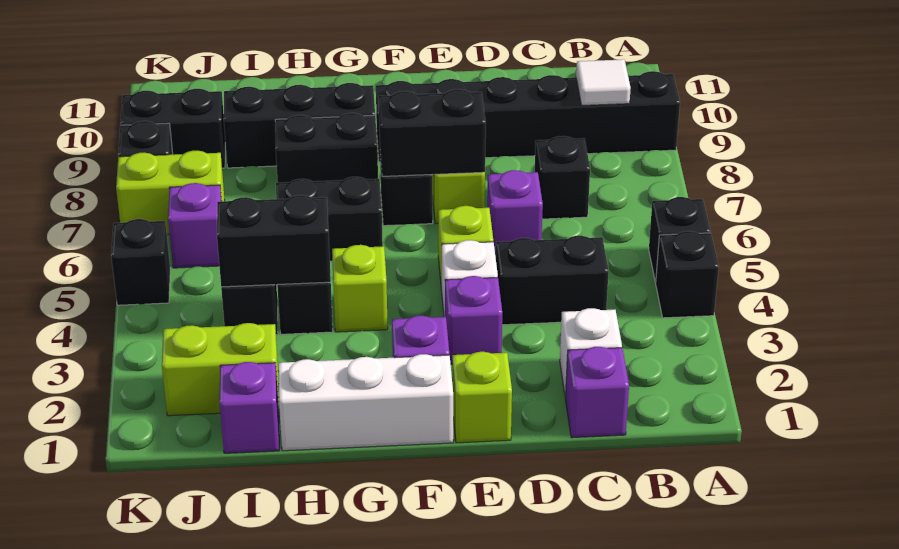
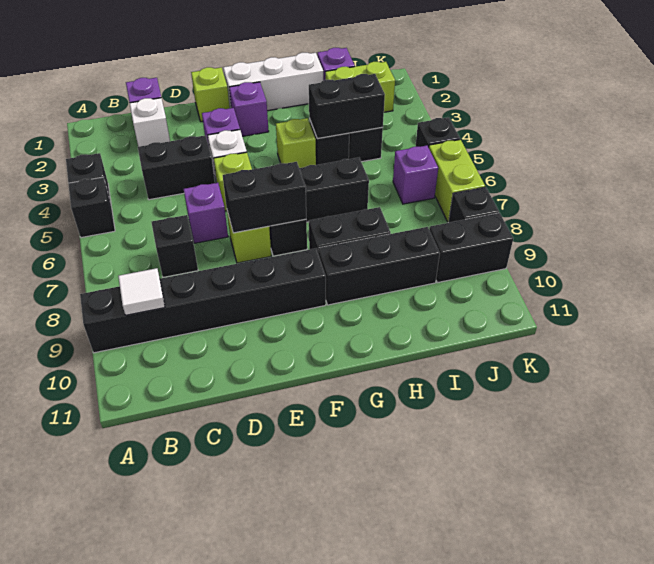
lime 1x2 brick [116,151,225,235] -> lime 1x2 brick turned to [429,140,485,222]

